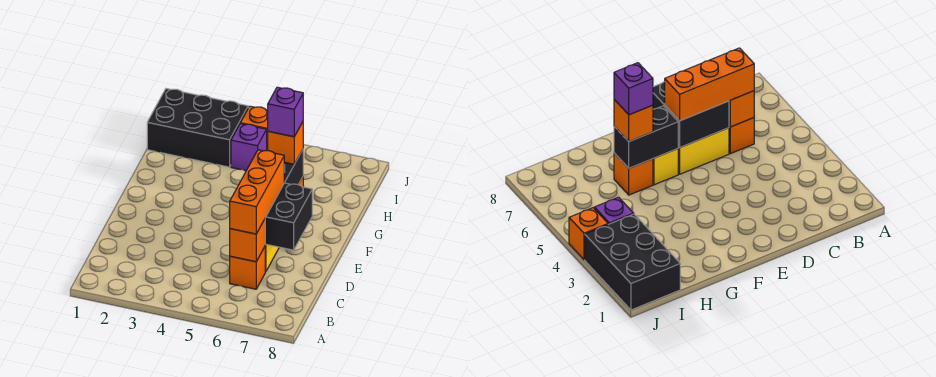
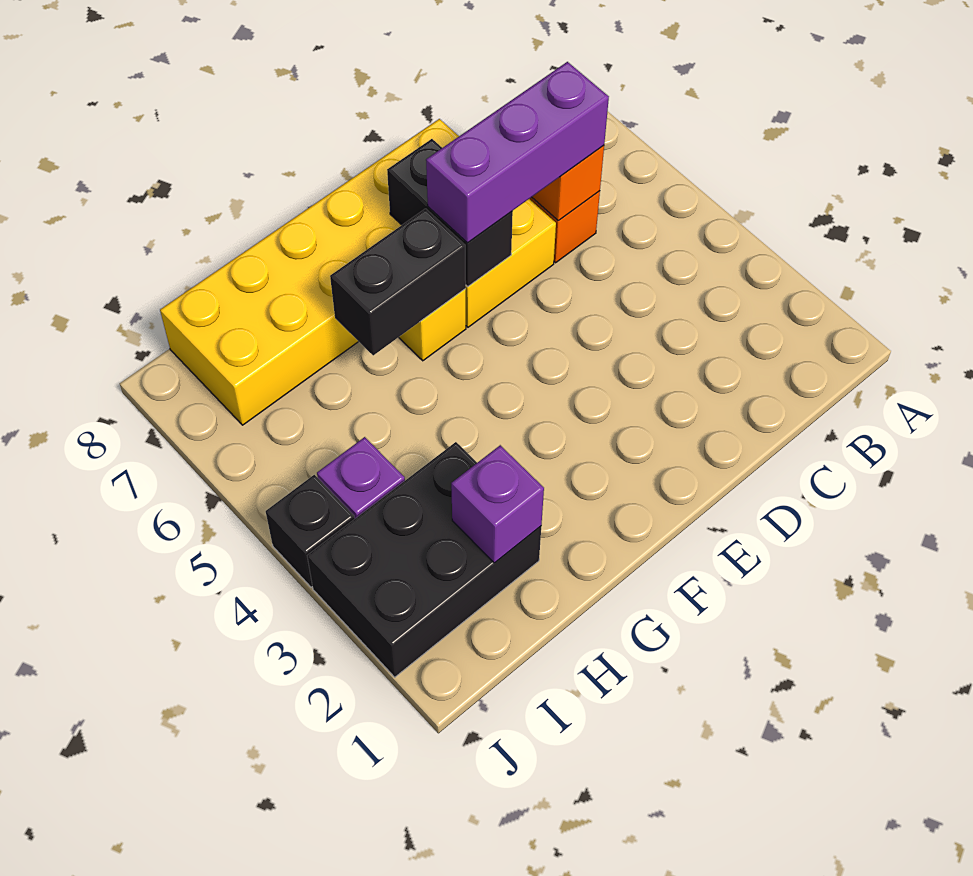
orange 1x3 brick [230,150,284,234] -> purple 1x3 brick [426,62,609,243]
black 2x2 brick [265,183,312,250] -> black 1x2 brick [387,139,513,287]
none -> yellow 2x6 brick [160,119,459,425]
orange 1x1 brick [614,153,653,195] -> none
orange 1x1 brick [268,122,303,164] -> none
purple 1x1 brick [268,87,303,137] -> purple 1x1 brick moved to [451,445,544,563]
black 2x3 brick [147,89,248,167] -> black 2x3 brick turned to [307,442,541,677]
orange 1x1 brick [240,106,268,151] -> black 1x1 brick [266,475,355,587]

